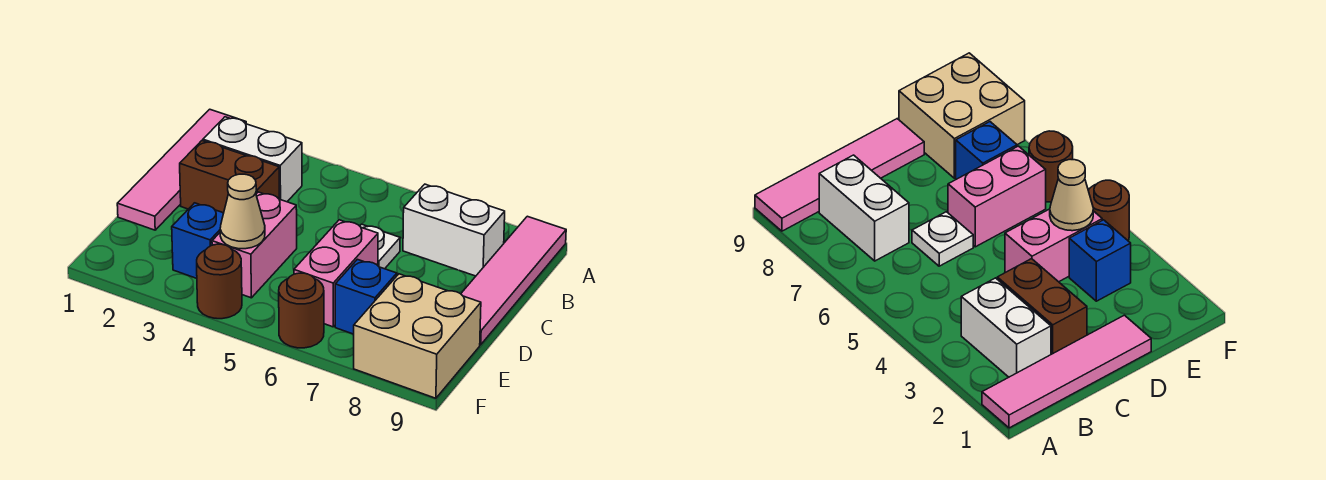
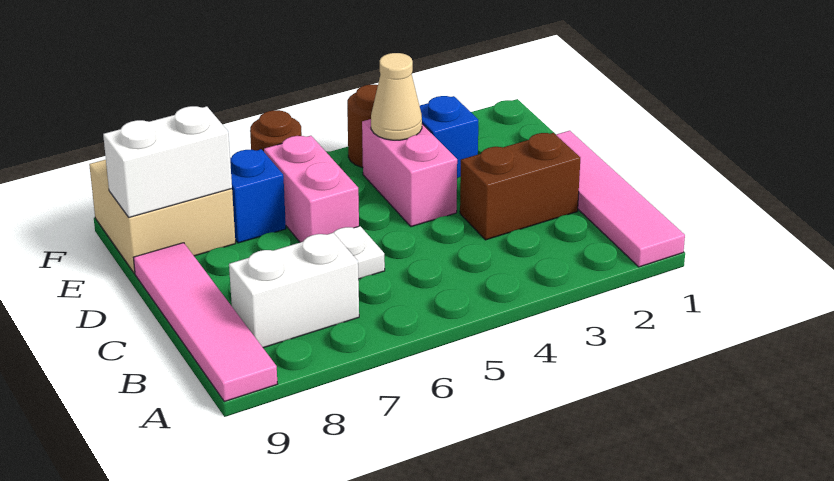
white 1x2 brick [203,117,302,202] -> white 1x2 brick moved to [103,106,232,217]

